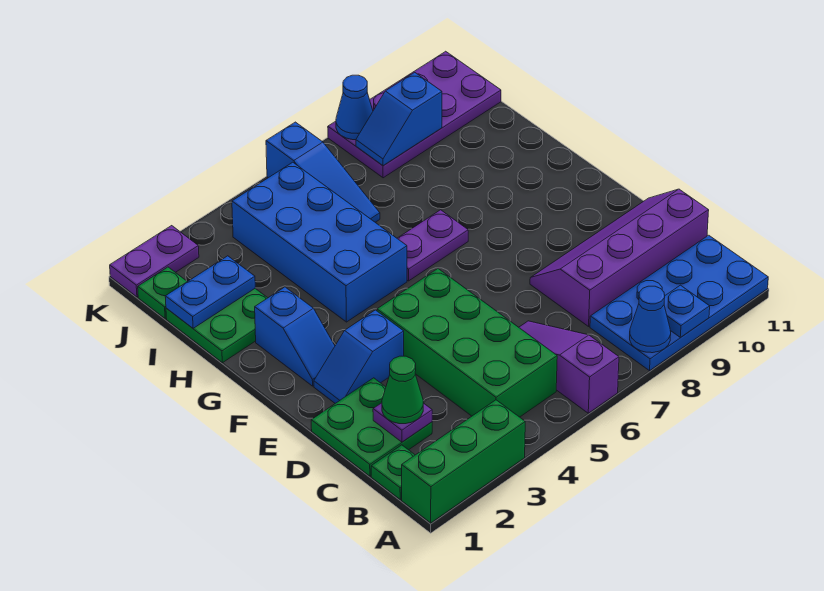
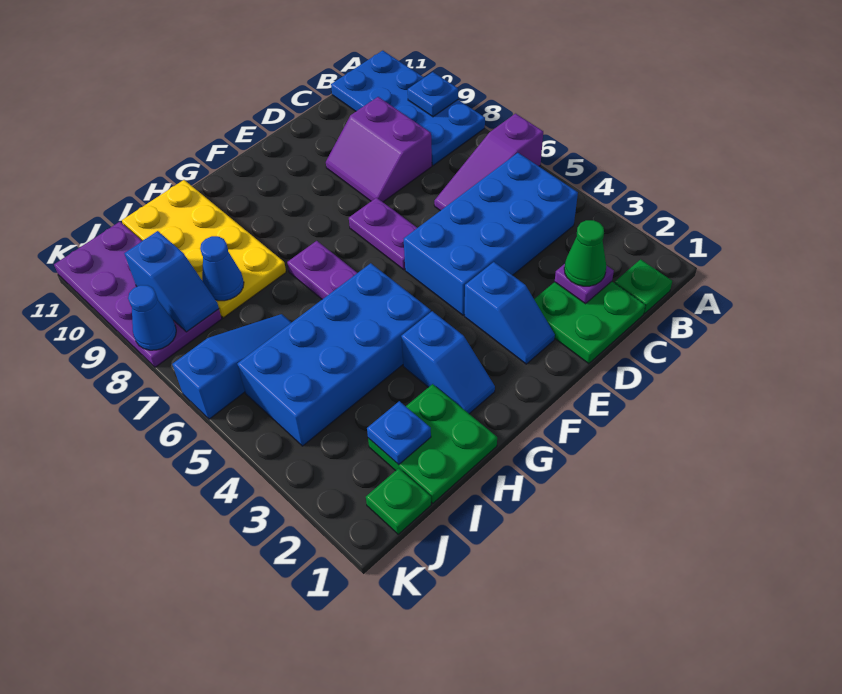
green 1x3 brick [402,400,525,523] -> none
blue 1x1 cone [630,286,671,353] -> blue 1x1 cone moved to [200,236,244,301]
green 2x4 brick [377,269,557,417] -> blue 2x4 brick [404,153,578,315]
purple 2x4 slope [530,189,709,326] -> purple 2x2 slope [326,97,432,202]
blue 1x2 slope [255,287,335,386] -> blue 1x2 slope turned to [401,311,495,414]
none -> yellow 2x4 plate [122,180,286,318]
blue 1x2 plate [165,256,255,328] -> blue 1x1 plate [367,401,431,465]
purple 1x2 plate [110,226,199,297] -> purple 1x2 plate moved to [349,198,417,270]

